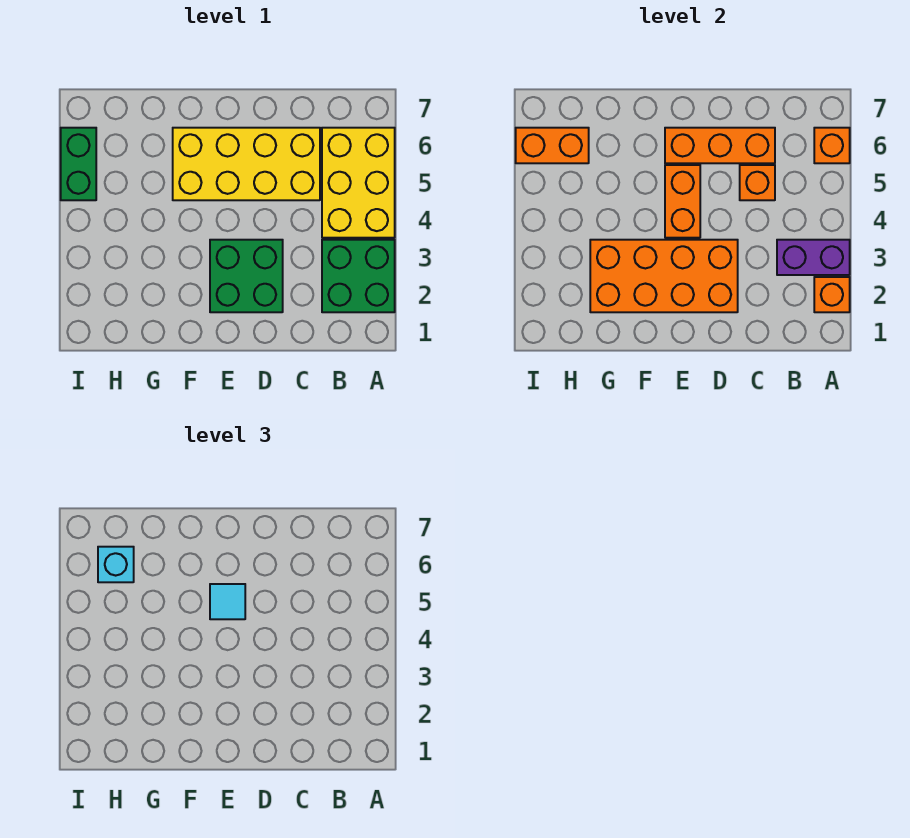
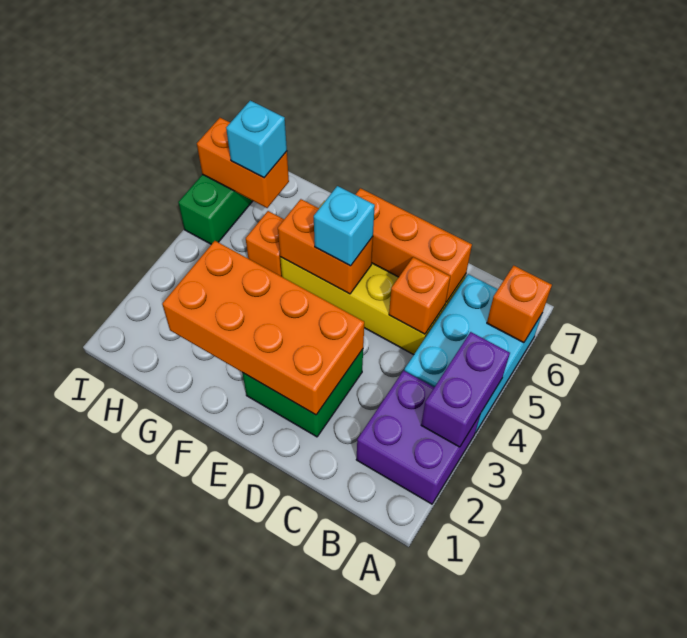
green 2x2 brick [322,240,395,312] -> purple 2x2 brick [356,371,480,504]
orange 1x1 brick [814,277,850,312] -> orange 1x1 brick moved to [246,211,284,277]
purple 1x2 brick [777,240,850,275] -> purple 1x2 brick turned to [421,332,510,447]
yellow 2x3 brick [322,128,395,238] -> cyan 2x3 brick [404,274,542,433]
orange 1x2 brick [665,165,700,238] -> orange 1x2 brick turned to [278,199,373,294]
cyan 1x1 tile [210,584,245,619] -> cyan 1x1 brick [314,186,375,266]

